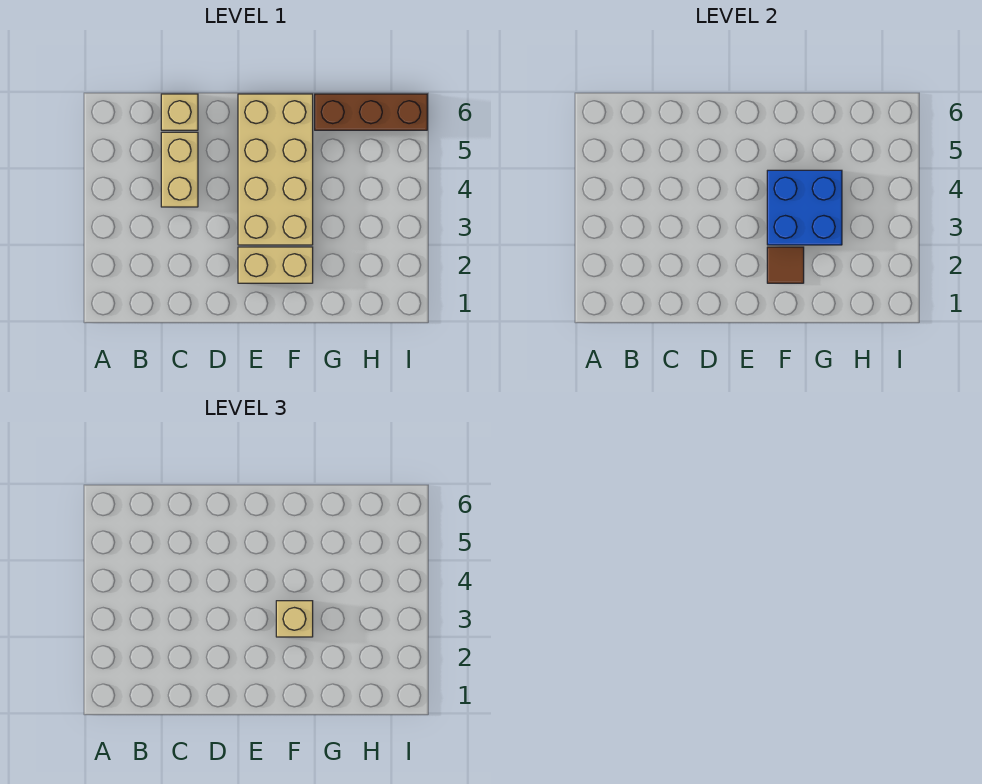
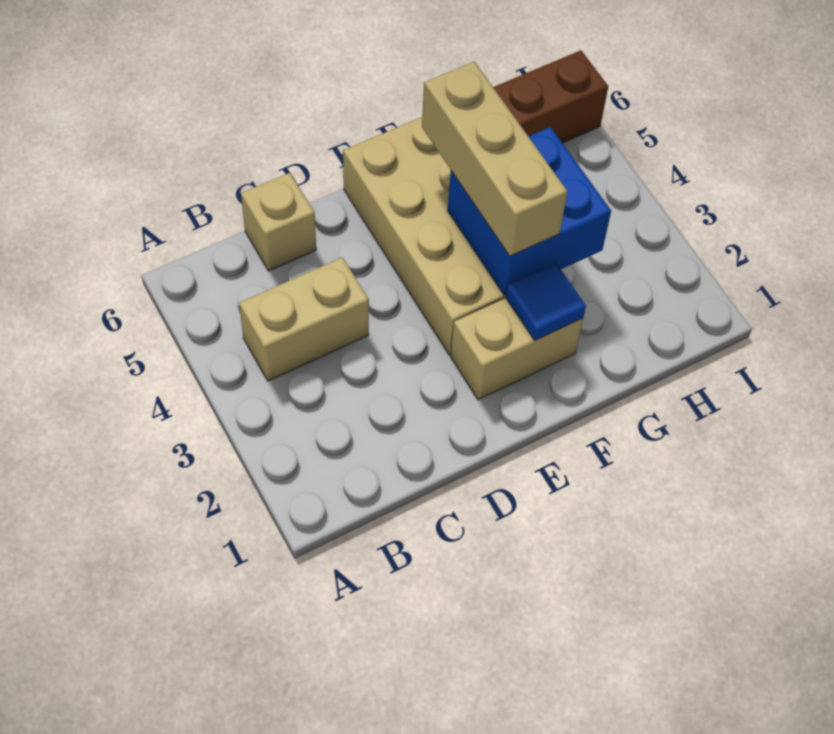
tan 1x2 brick [161,132,198,207] -> tan 1x2 brick turned to [239,257,369,381]
brown 1x1 tile [767,247,804,283] -> blue 1x1 tile [506,263,586,340]
tan 1x1 brick [276,601,313,637] -> tan 1x3 brick [422,62,567,256]

